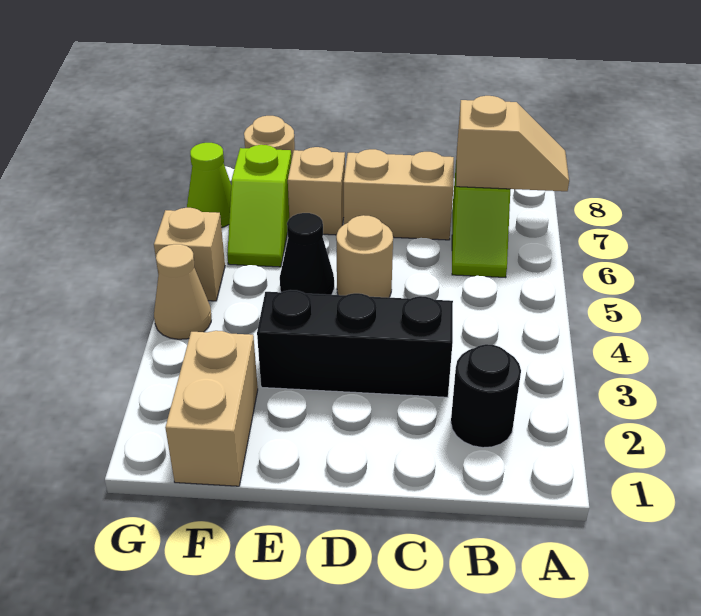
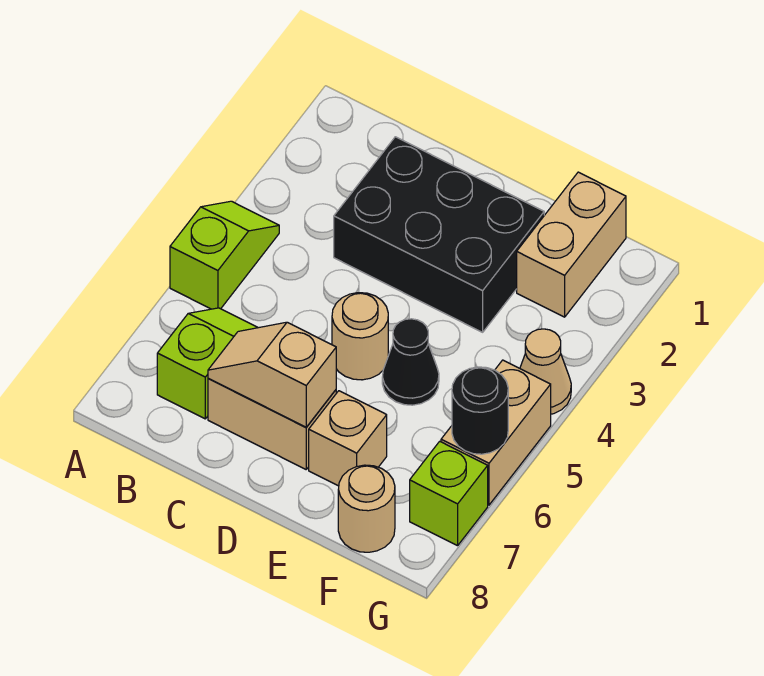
tan 1x2 slope [456,96,569,191] -> tan 1x2 slope moved to [208,322,336,427]
black 1x1 round brick [451,344,521,448] -> black 1x1 round brick moved to [452,367,508,454]
black 1x3 brick [257,290,453,397] -> black 2x3 brick [334,137,544,332]
lime 1x2 slope [227,145,292,267] -> lime 1x2 slope moved to [170,201,279,309]
tan 1x1 brick [154,208,225,301] -> tan 1x2 brick [441,360,551,505]
lime 1x1 cone [187,143,231,228] -> lime 1x1 brick [410,441,488,546]

